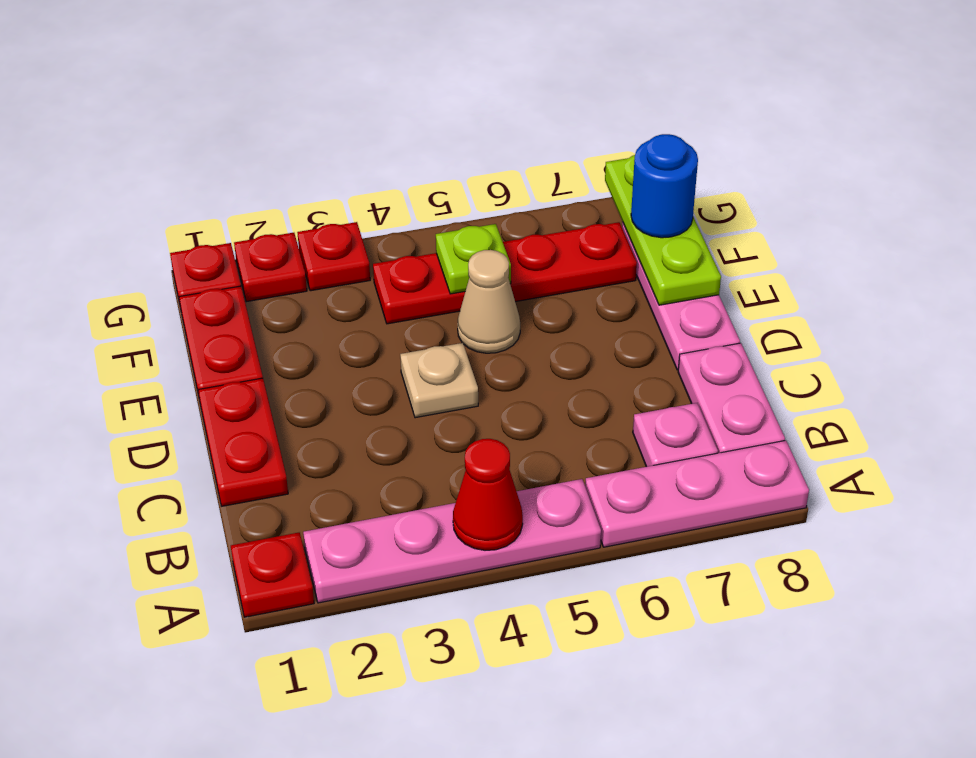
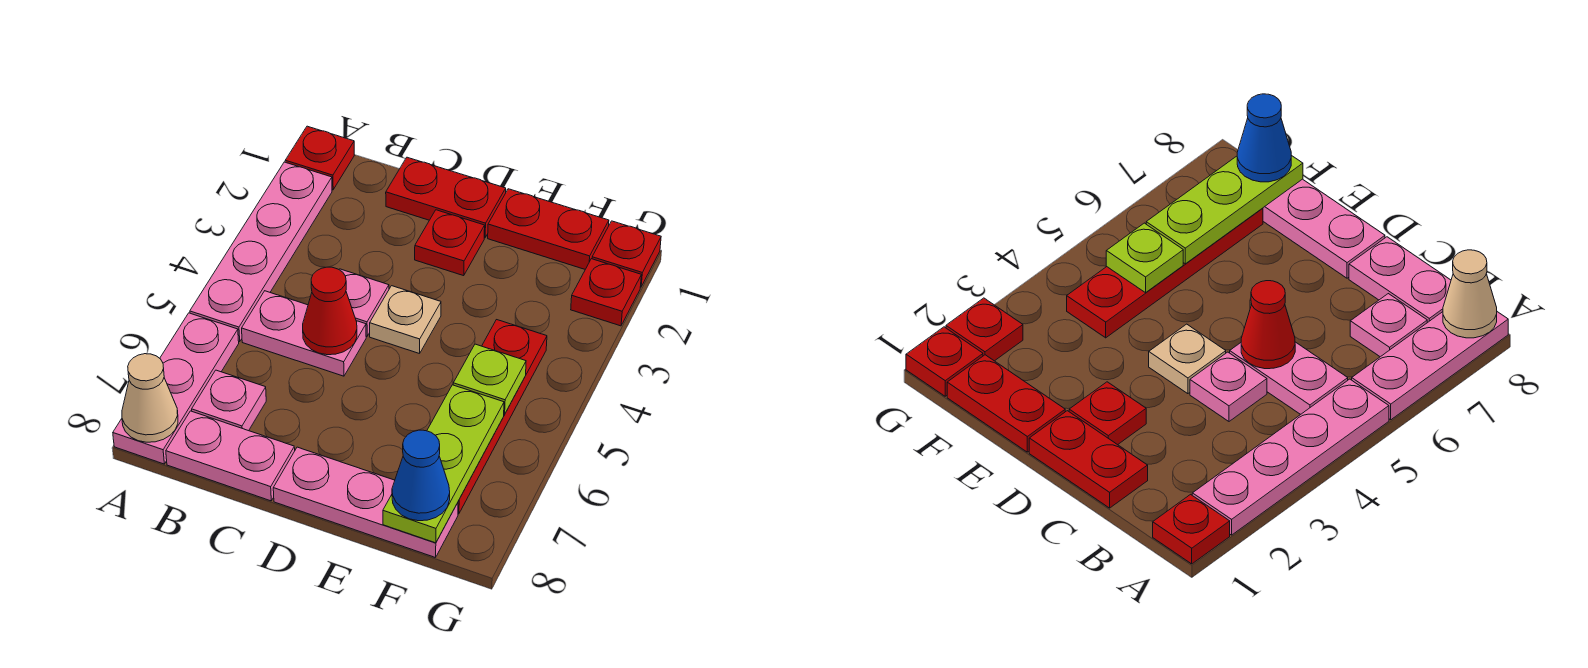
red 1x1 cone [453,439,523,550] -> red 1x1 cone moved to [303,267,357,355]
none -> pink 1x2 plate [242,291,366,376]
none -> pink 1x1 plate [339,269,389,336]
tan 1x1 cone [458,250,520,353] -> tan 1x1 cone moved to [122,354,178,442]
lime 1x3 plate [605,155,721,305] -> lime 1x3 plate turned to [383,385,504,543]
blue 1x1 round brick [631,134,698,238] -> blue 1x1 cone [392,430,450,521]
red 1x1 plate [297,222,370,291] -> red 1x1 plate moved to [415,210,485,276]

